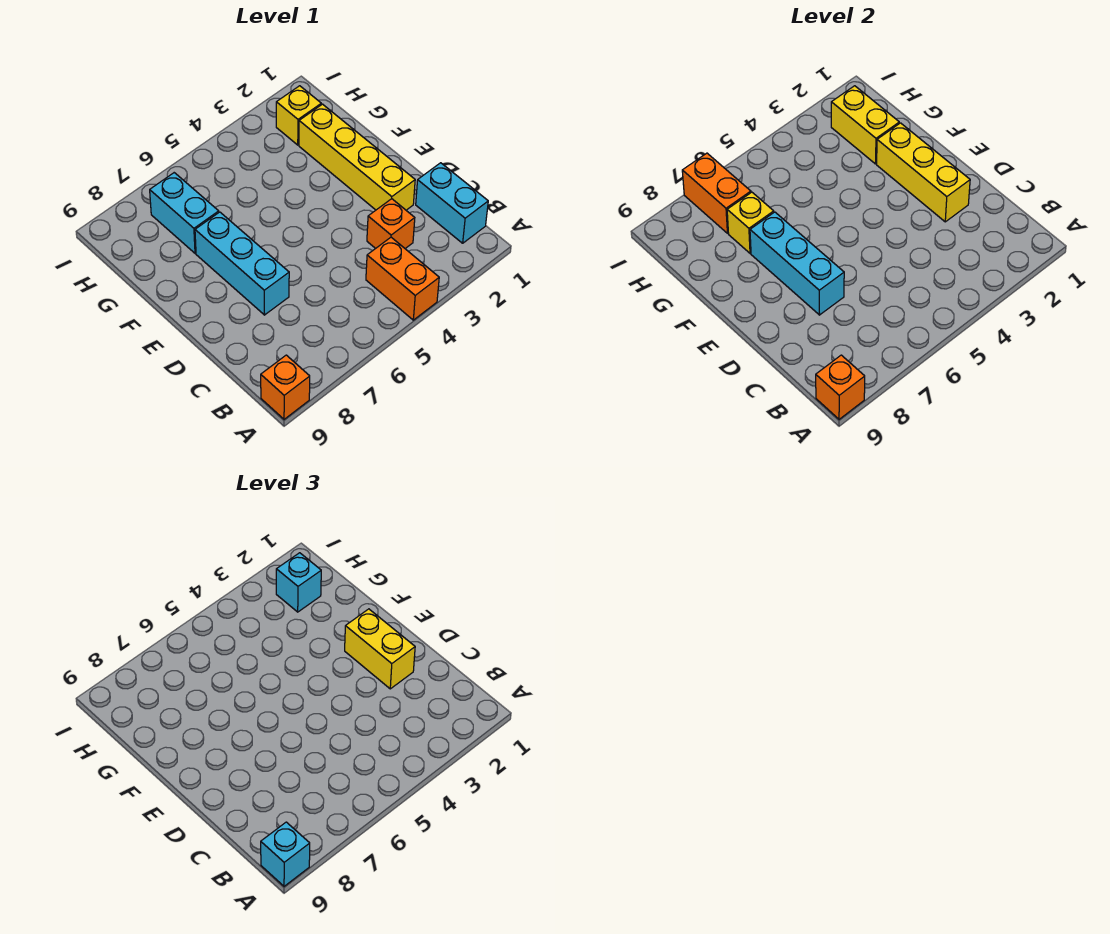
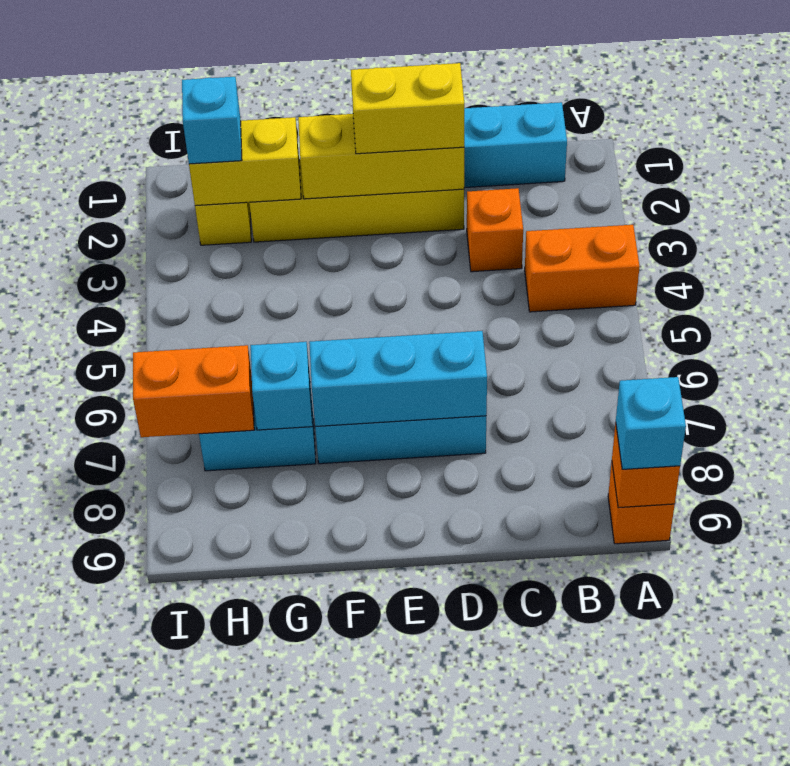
yellow 1x1 brick [727,192,774,253] -> cyan 1x1 brick [251,342,312,430]

